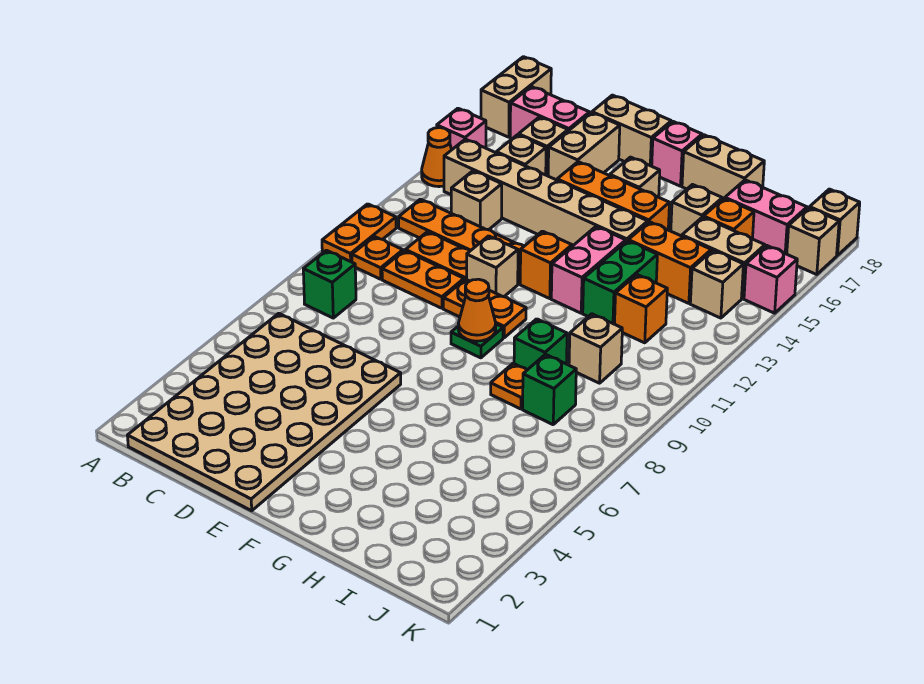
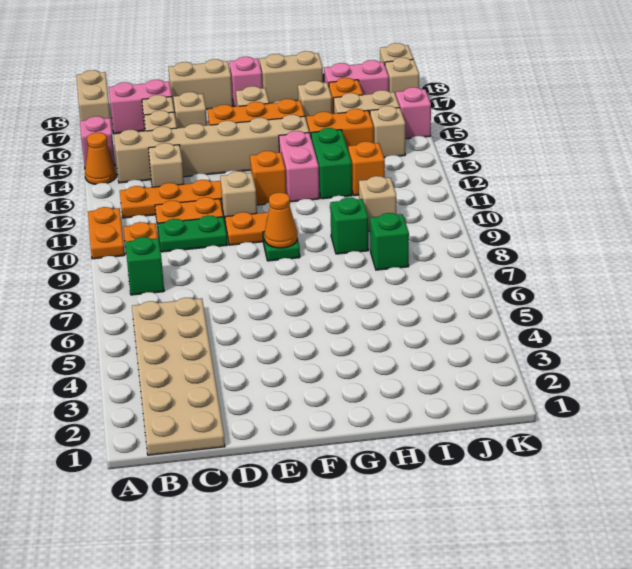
tan 4x6 plate [127,313,401,511] -> tan 2x6 plate [132,298,225,455]
orange 1x2 plate [382,251,464,308] -> green 1x2 plate [157,215,227,252]
tan 1x2 brick [548,113,620,180] -> tan 1x1 brick [173,92,207,128]
orange 1x1 plate [491,363,527,409] -> none

